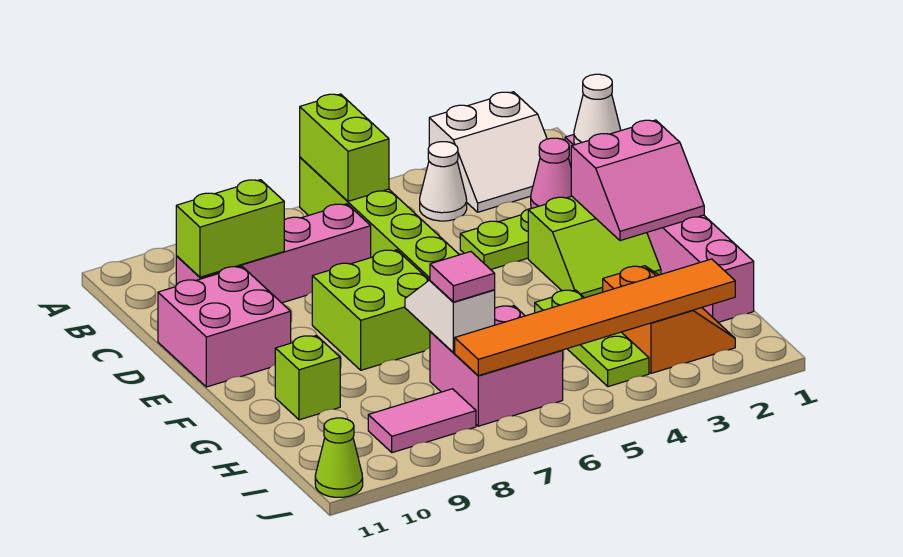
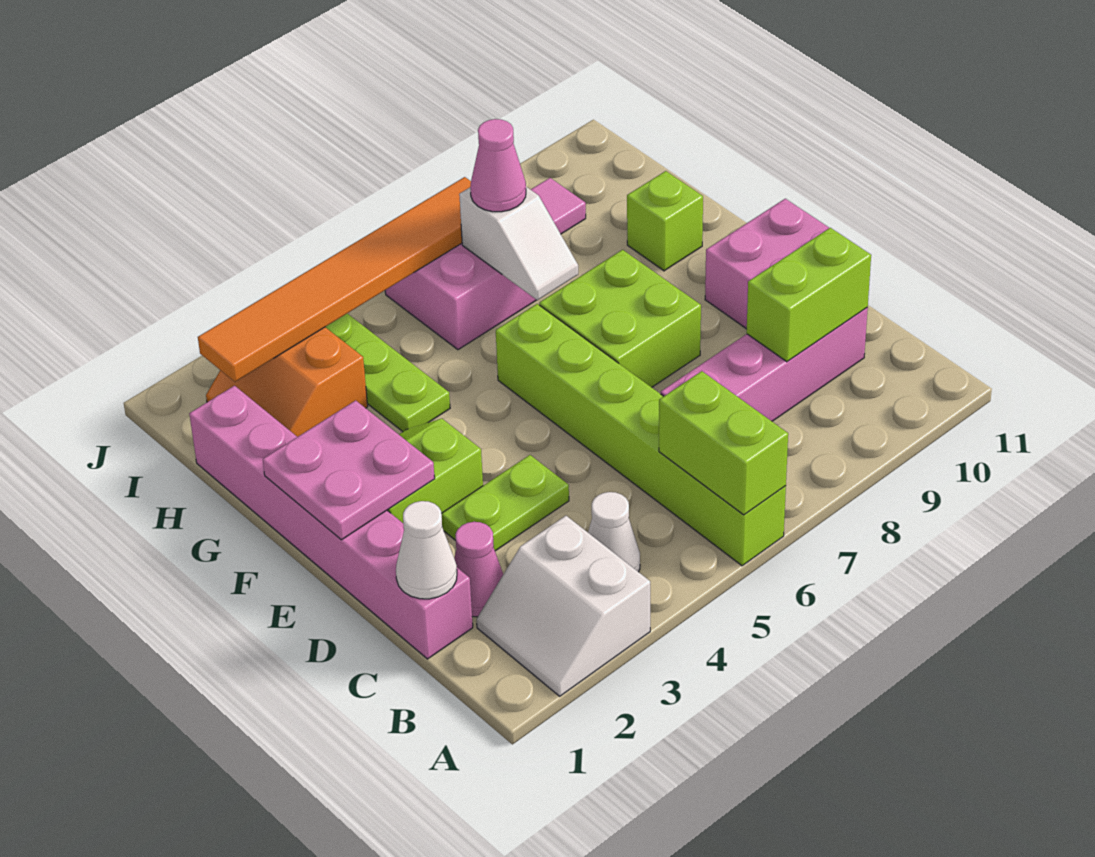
white 2x2 slope [429,92,547,212] -> white 2x2 slope turned to [477,516,650,696]
pink 2x2 slope [571,120,704,241] -> pink 2x2 plate [263,400,435,540]
pink 1x1 tile [430,252,495,302] -> pink 1x1 cone [470,119,526,212]
lime 1x1 cone [315,418,363,497] -> none

